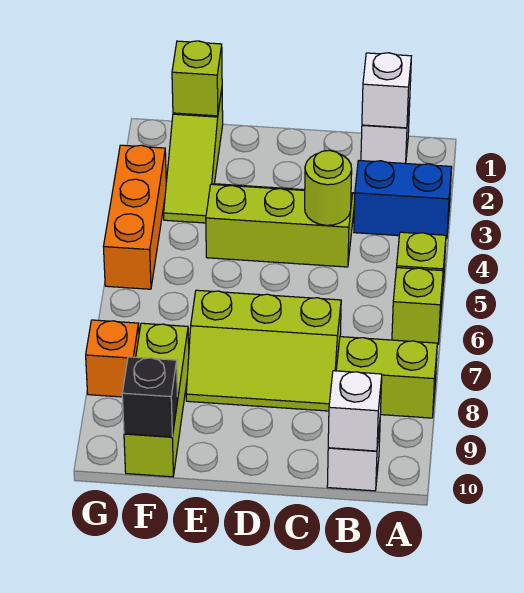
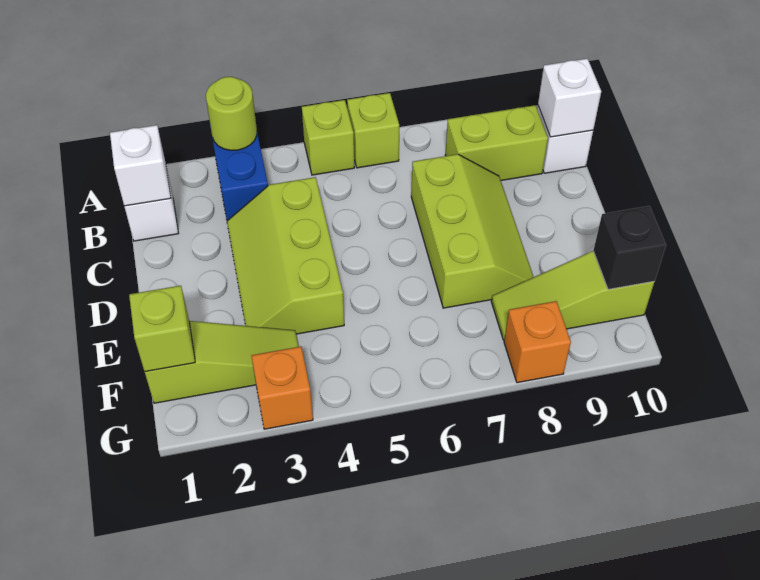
lime 1x2 brick [336,337,437,418] -> lime 1x2 brick turned to [445,105,548,180]
lime 1x1 round brick [305,150,352,225] -> lime 1x1 round brick moved to [206,77,257,150]
lime 1x3 brick [124,323,189,477] -> lime 1x3 slope [491,251,654,340]
orange 1x3 brick [104,145,166,289] -> orange 1x1 brick [252,347,313,429]

